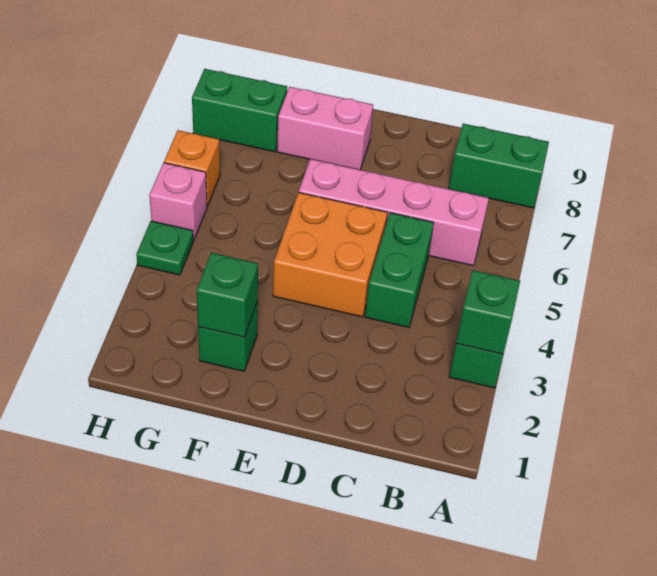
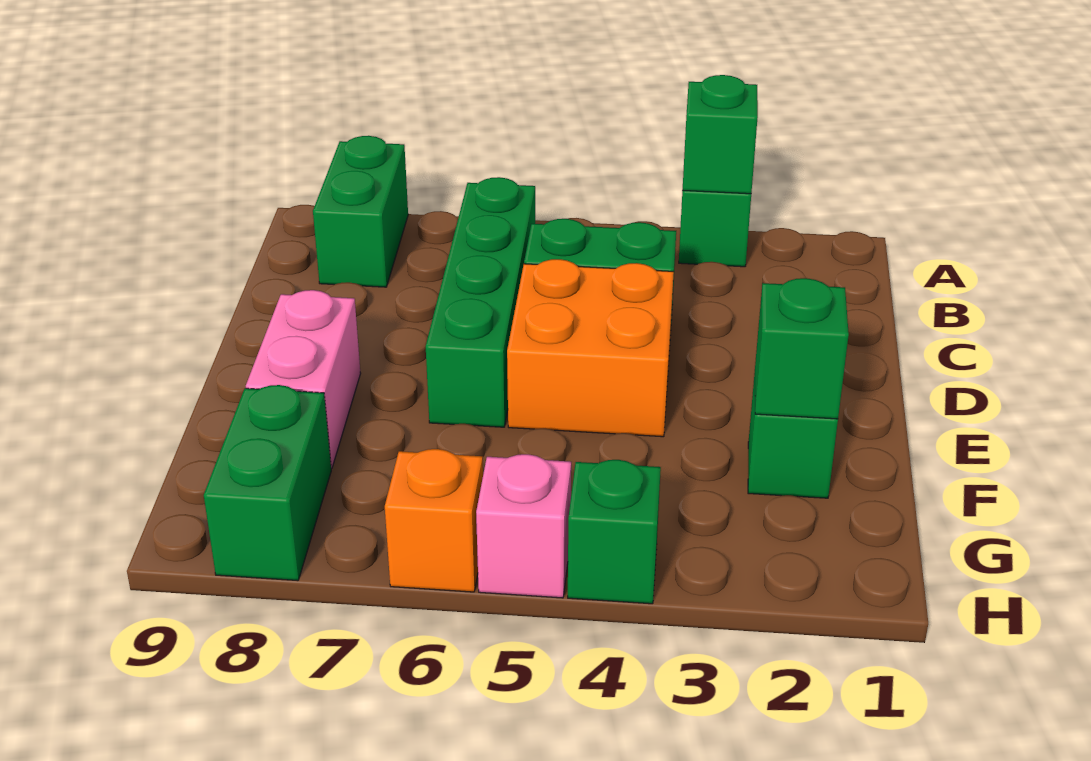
pink 1x4 brick [299,159,489,266] -> green 1x4 brick [426,177,535,427]
green 1x1 plate [136,221,193,275] -> green 1x1 brick [568,460,661,604]

